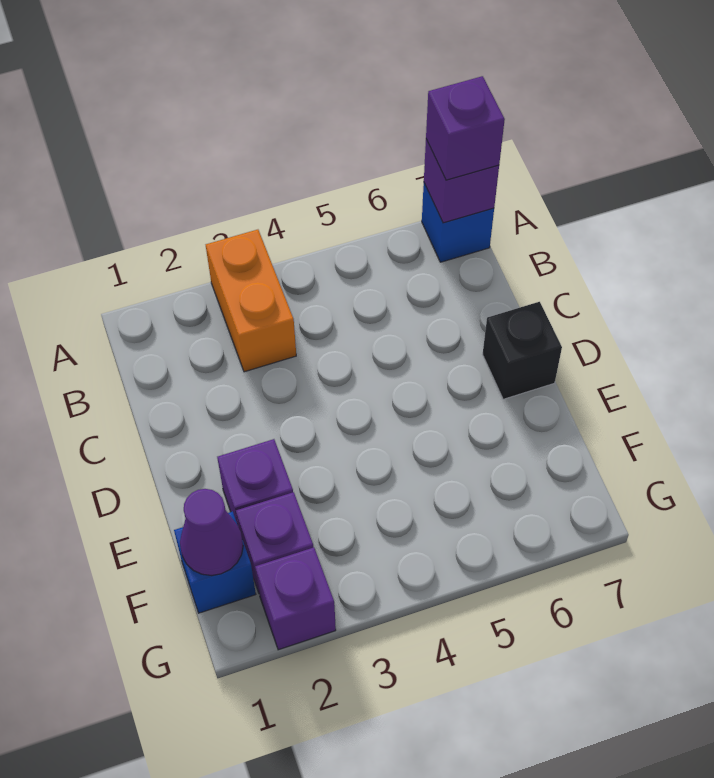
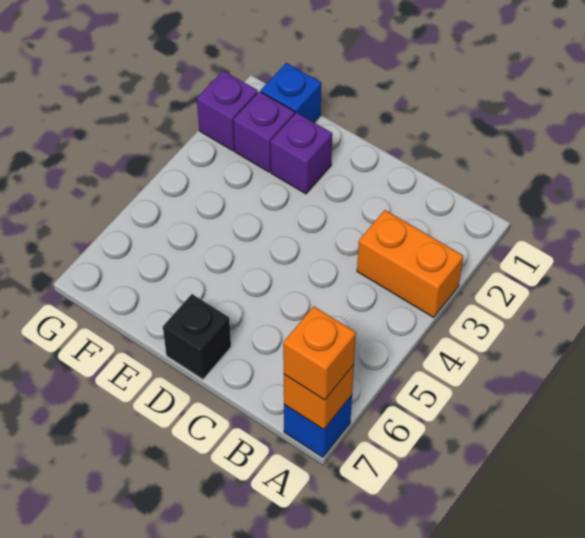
purple 1x1 brick [424,139,499,223] -> orange 1x1 brick [284,365,354,430]
purple 1x1 brick [426,76,505,180] -> orange 1x1 brick [283,306,356,400]
purple 1x1 cone [180,489,243,575] -> none

